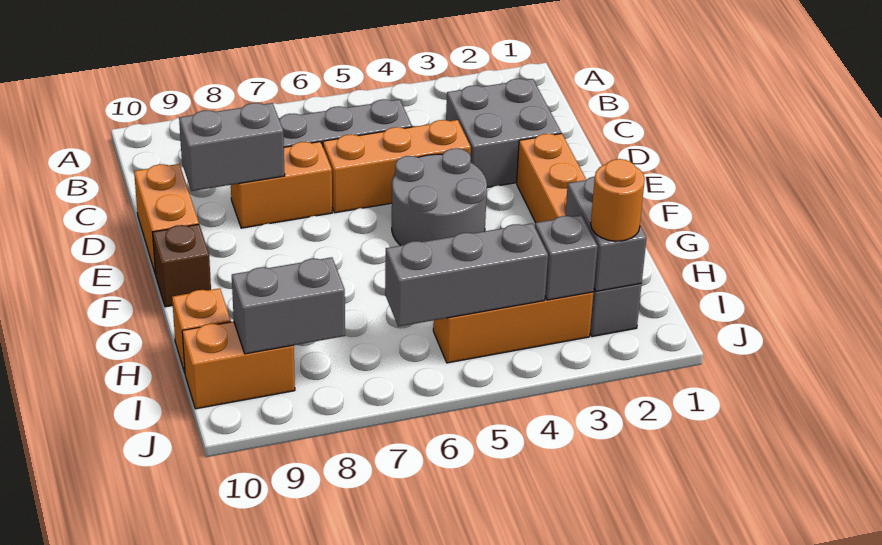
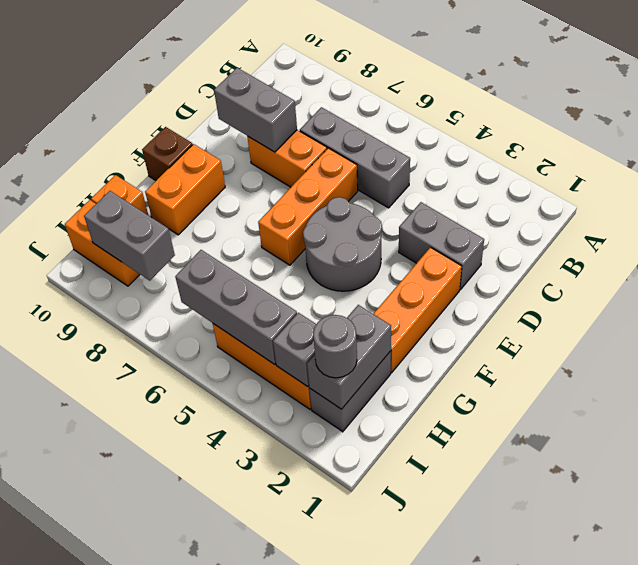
grey 2x2 brick [446,79,561,188] -> grey 1x2 brick [399,202,484,290]
orange 1x3 brick [323,120,471,213] -> orange 1x3 brick turned to [258,148,358,265]
orange 1x2 brick [134,164,199,275] -> orange 1x2 brick moved to [145,144,225,235]
orange 1x1 round brick [591,159,645,241] -> grey 1x1 round brick [313,315,357,378]

